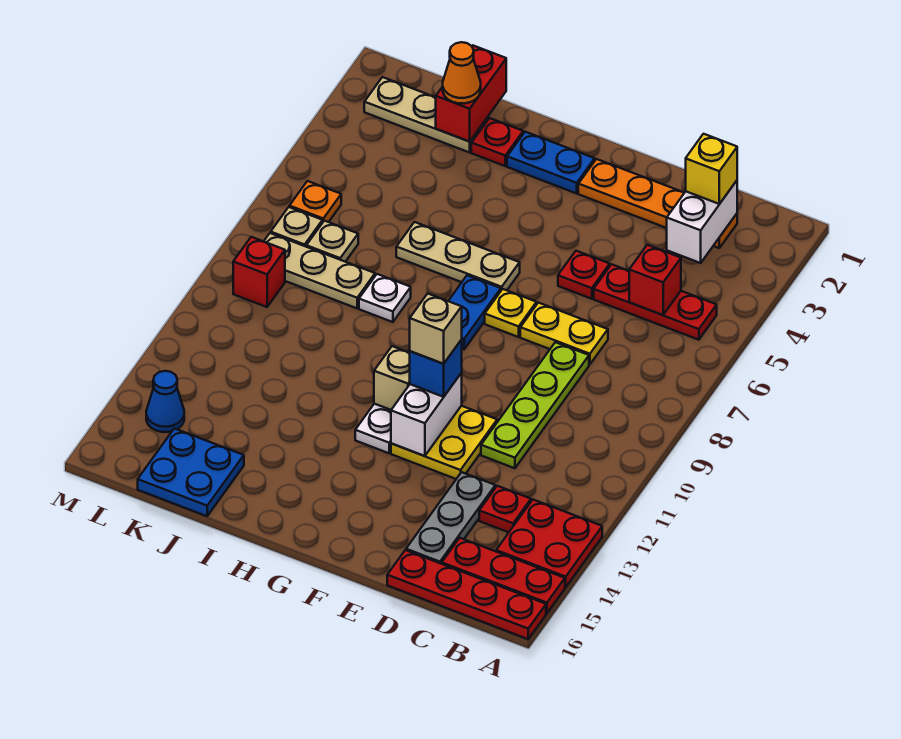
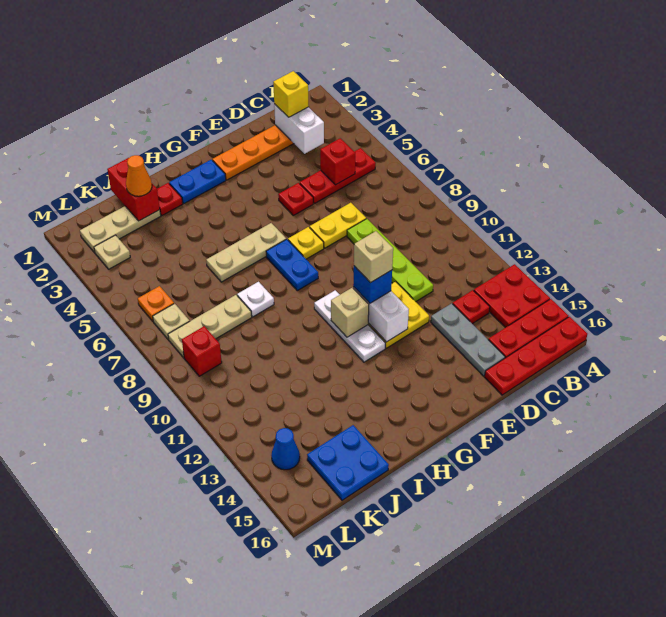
tan 1x1 plate [306,221,358,262] -> tan 1x1 plate moved to [94,235,130,269]

